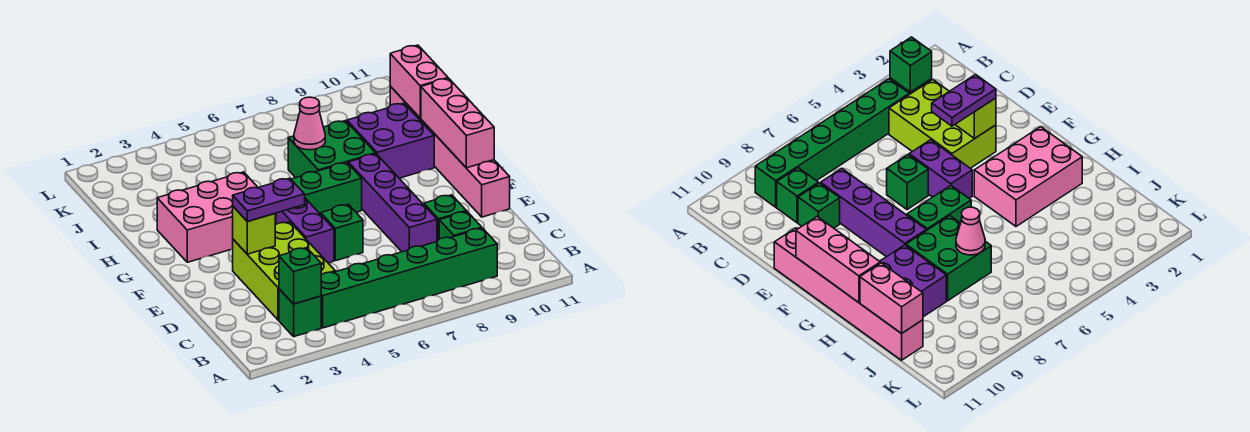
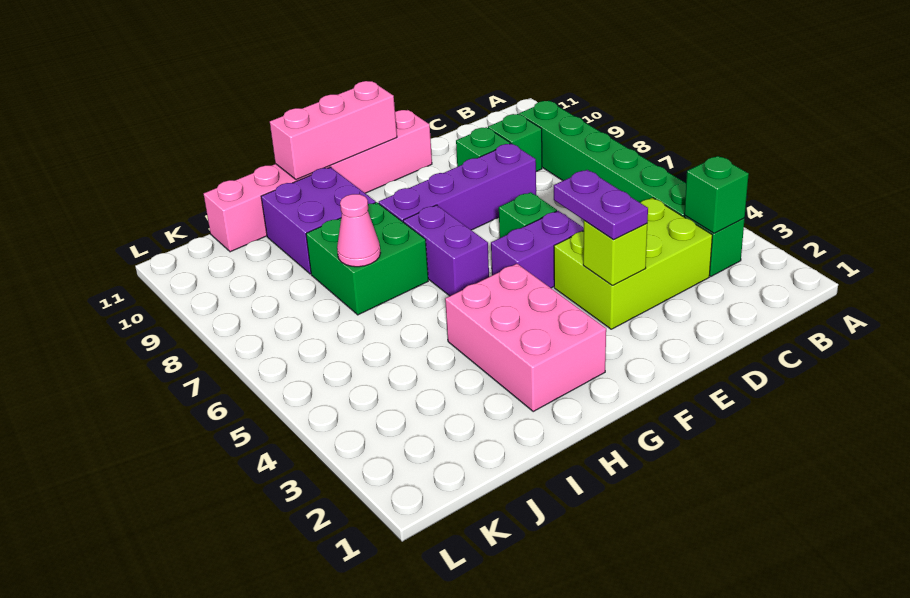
green 1x2 brick [291,163,362,214] -> purple 1x2 brick [403,205,489,296]
pink 1x2 brick [390,45,448,118] -> none

